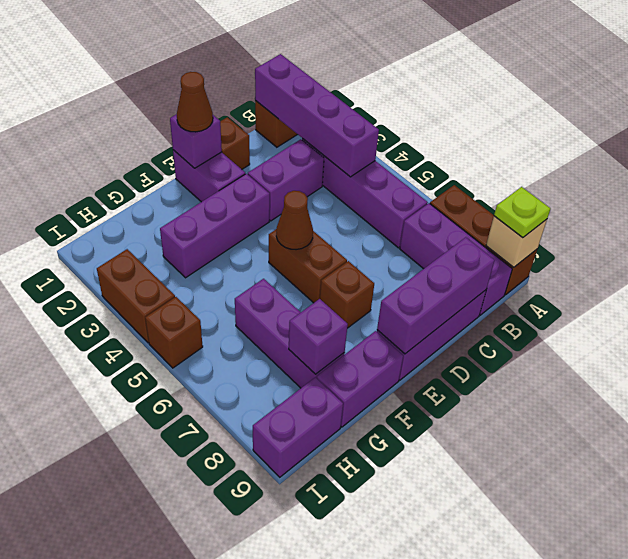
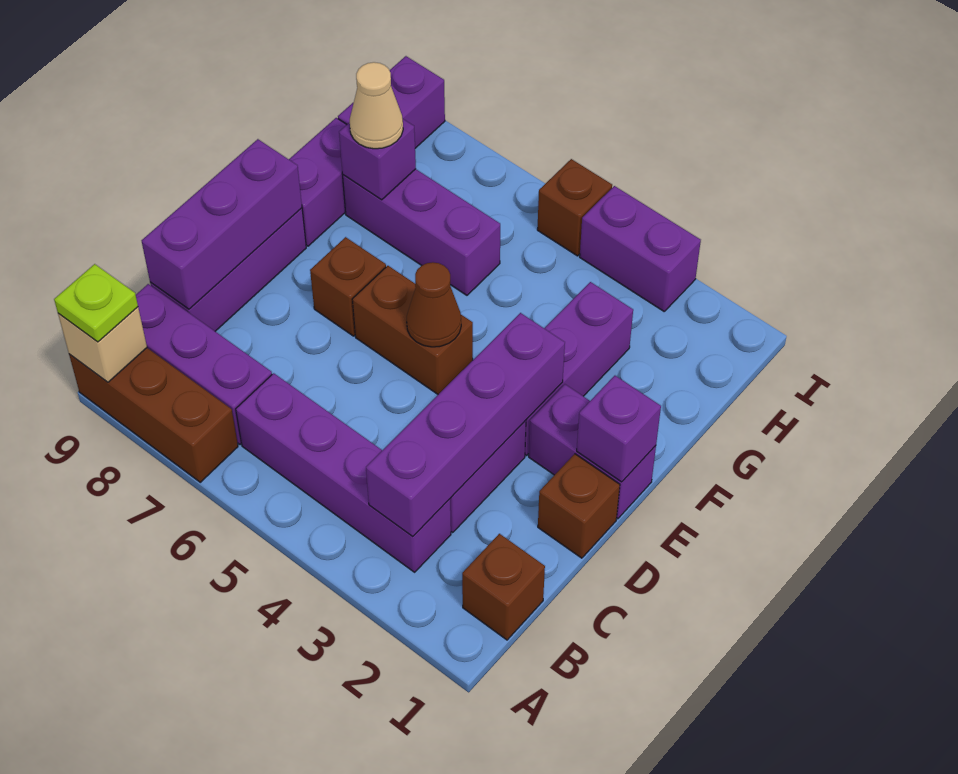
purple 1x4 brick [255,54,379,177] -> purple 1x4 brick turned to [366,313,565,537]
brown 1x1 cone [177,72,213,132] -> none
none -> tan 1x1 cone [350,62,403,149]
brown 1x2 brick [97,249,175,343] -> purple 1x2 brick [580,186,701,311]

